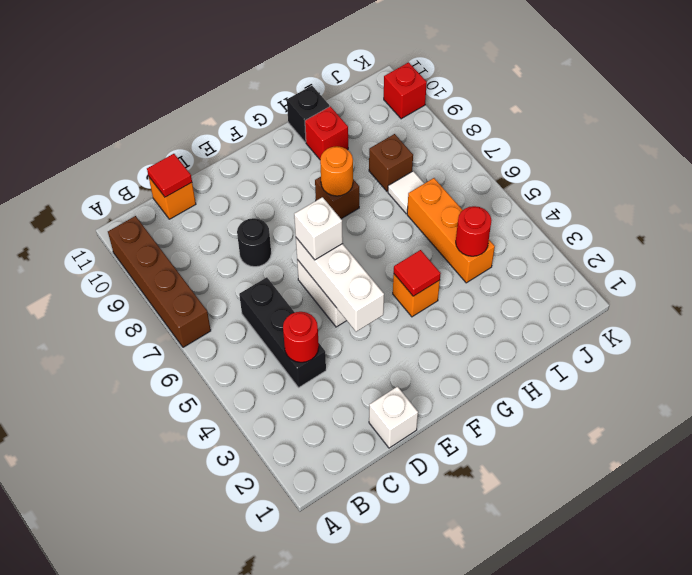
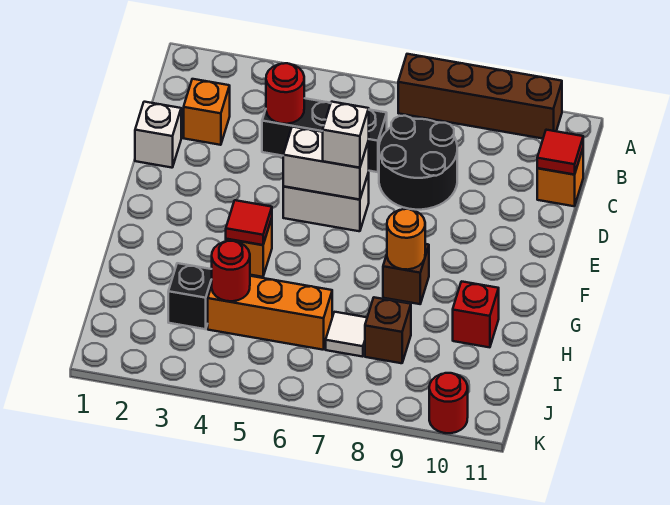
none -> orange 1x1 brick [184,79,230,145]
black 1x1 round brick [237,218,271,267] -> black 2x2 round brick [379,116,457,210]
white 1x3 brick [296,238,384,332] -> white 1x2 brick [283,127,369,200]
black 1x1 brick [287,86,330,142] -> black 1x1 brick moved to [168,263,212,329]
red 1x1 brick [384,62,427,119] -> red 1x1 round brick [429,373,468,433]

